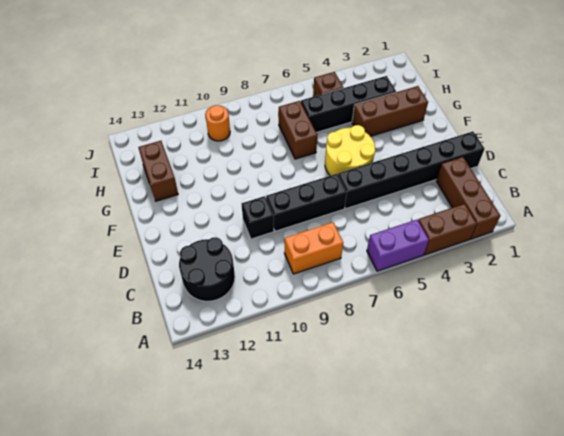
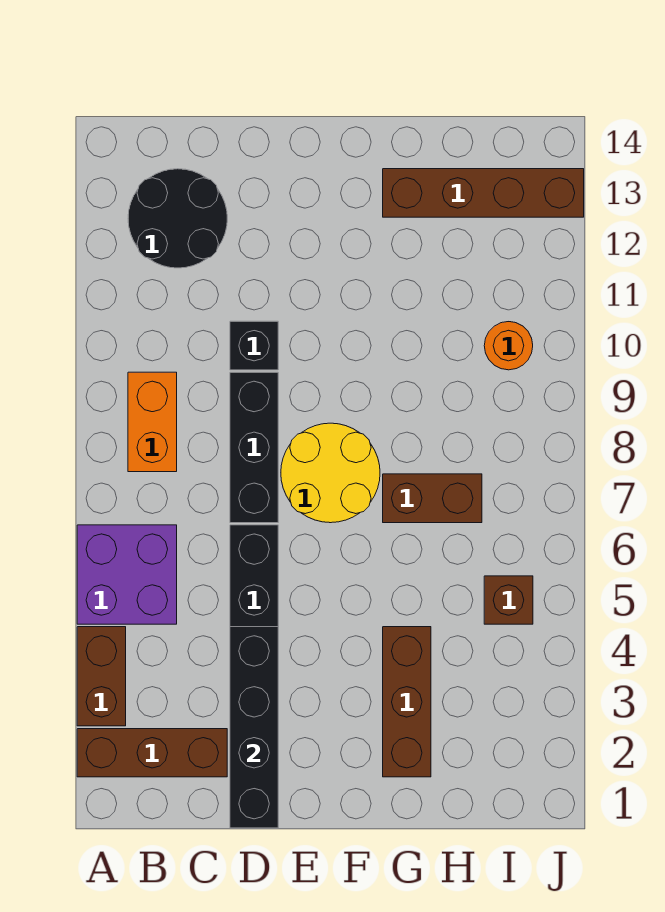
purple 1x2 brick [367,219,429,271] -> purple 2x2 brick [77,525,177,624]
yellow 2x2 round brick [325,125,375,176] -> yellow 2x2 round brick moved to [281,423,380,523]
brown 1x2 brick [138,141,178,201] -> brown 1x4 brick [383,169,584,217]
black 1x4 brick [301,76,396,133] -> black 1x4 brick moved to [230,627,278,828]

